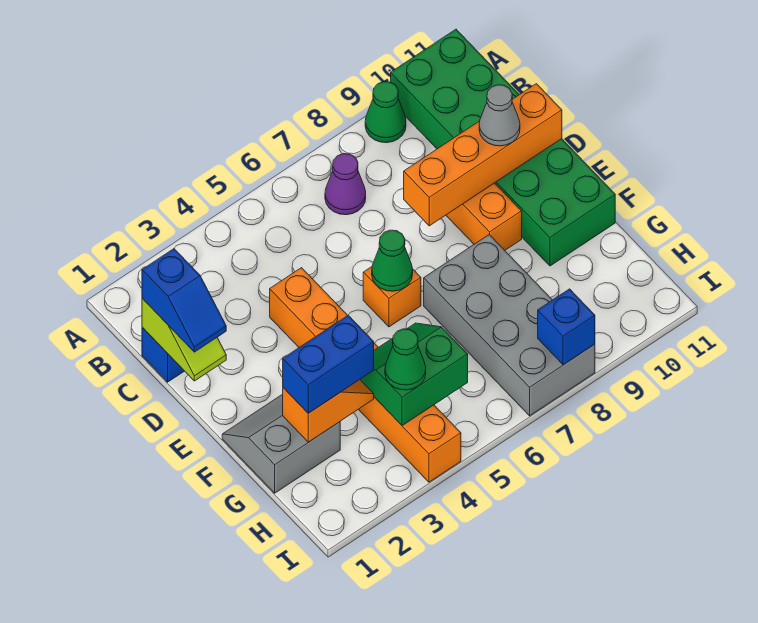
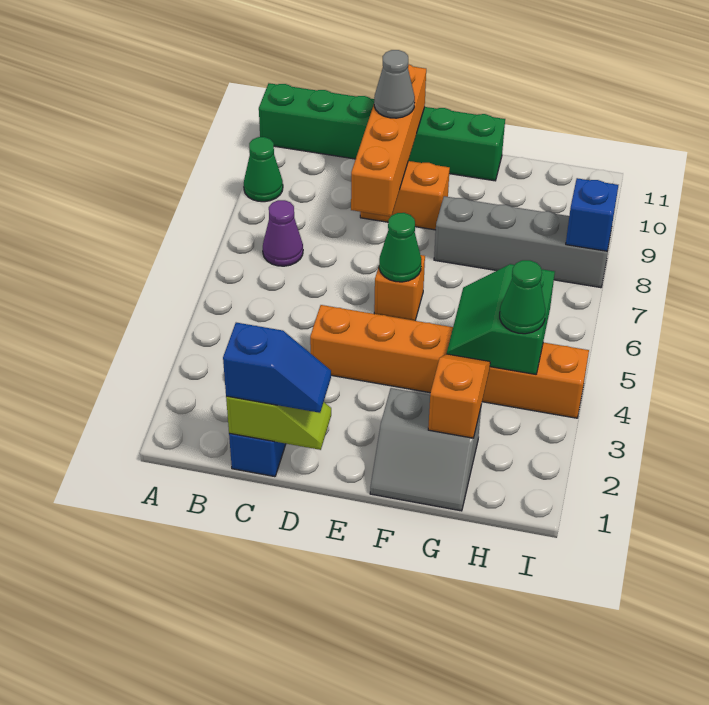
green 2x6 brick [391,29,615,266] -> green 1x6 brick [259,83,505,181]
grey 2x2 slope [222,394,340,493] -> grey 2x2 slope turned to [370,388,481,511]
grey 2x4 brick [424,235,595,416] -> grey 1x4 brick [434,196,611,288]
blue 1x2 brick [283,315,374,413] -> none

